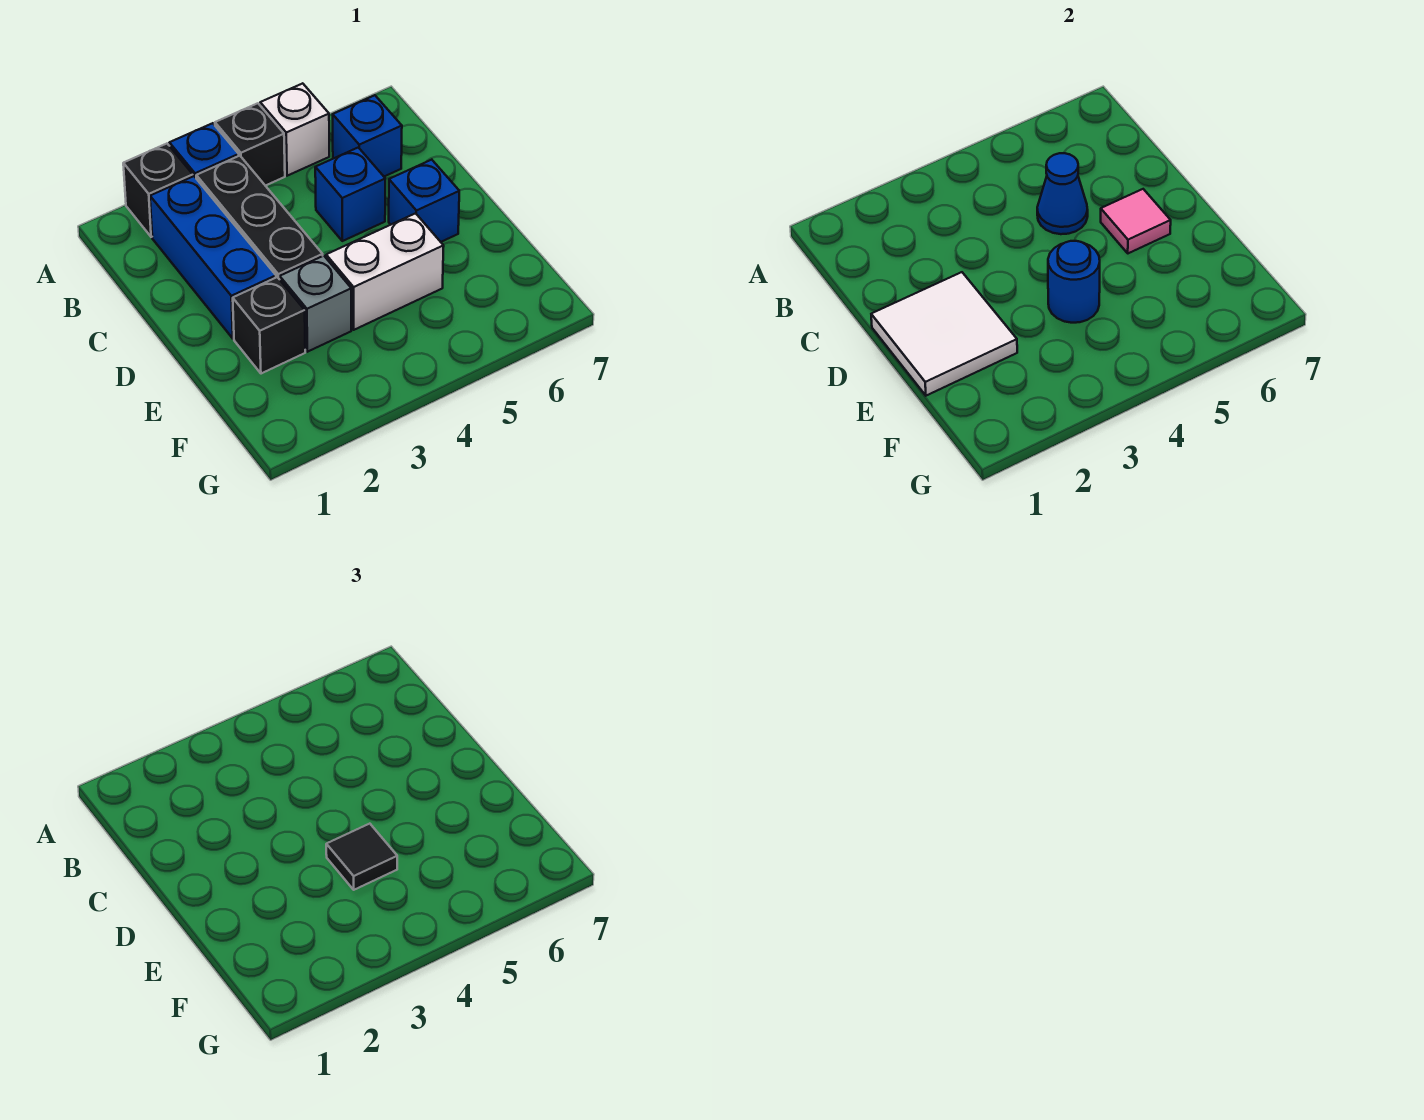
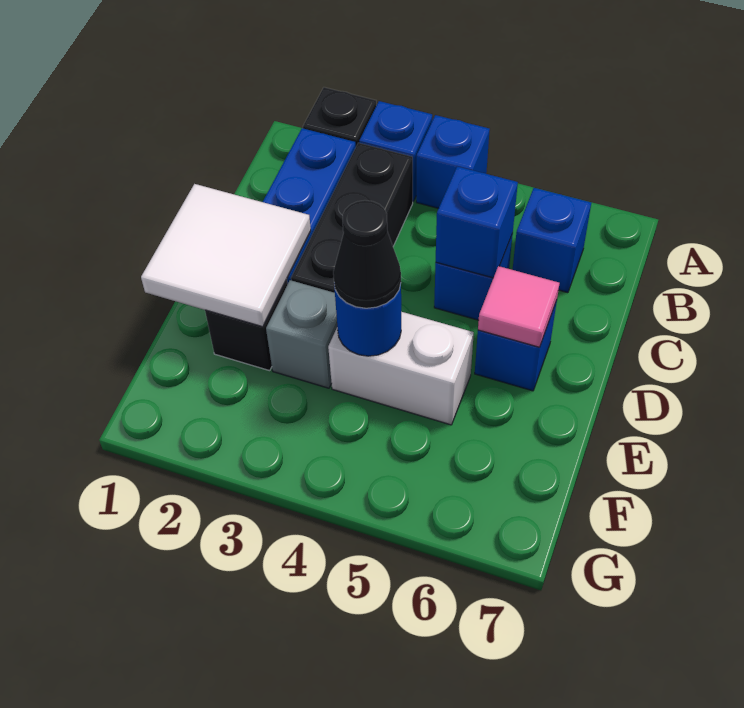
black 1x1 brick [215,103,285,186] -> blue 1x1 brick [416,115,490,208]
white 1x1 brick [260,83,329,176] -> none
blue 1x1 cone [1037,153,1088,234] -> blue 1x1 brick [436,166,518,278]
black 1x1 tile [326,824,397,890] -> black 1x1 cone [333,200,401,308]

